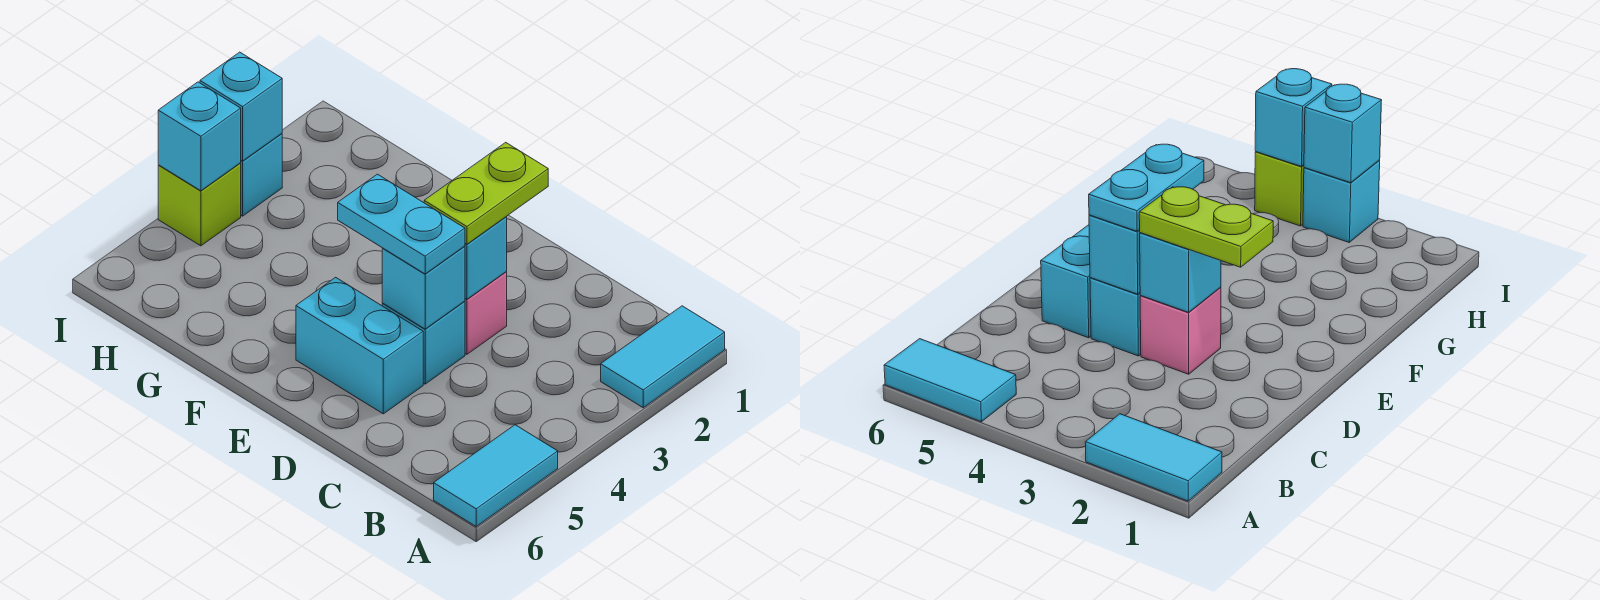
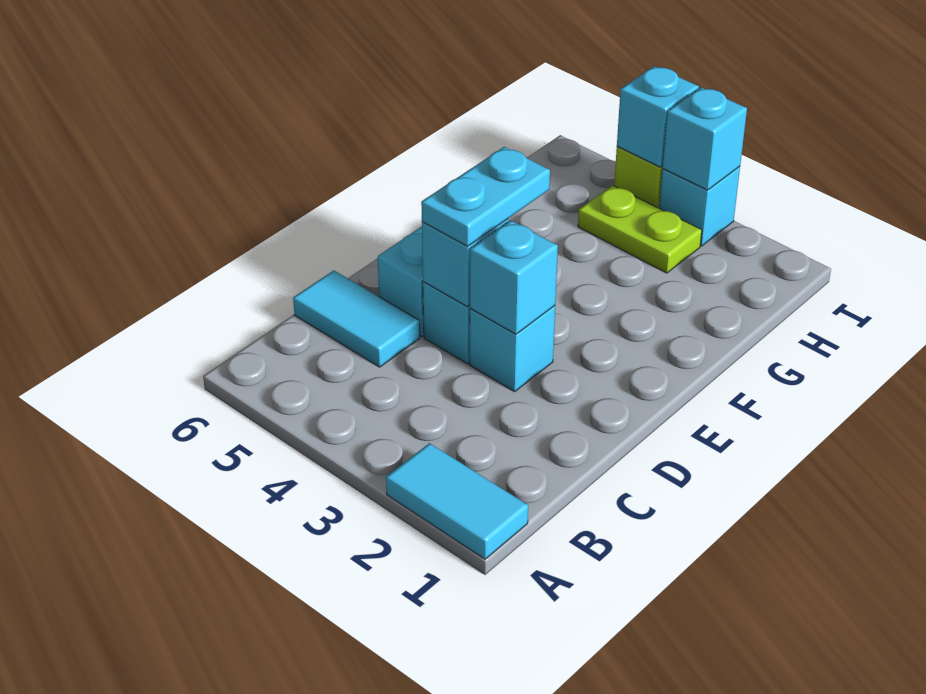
cyan 1x2 tile [434,425,558,526] -> cyan 1x2 tile moved to [293,270,420,367]
lime 1x2 plate [424,142,548,244] -> lime 1x2 plate moved to [578,185,702,273]
pink 1x1 brick [465,272,507,354] -> cyan 1x1 brick [470,306,555,392]

